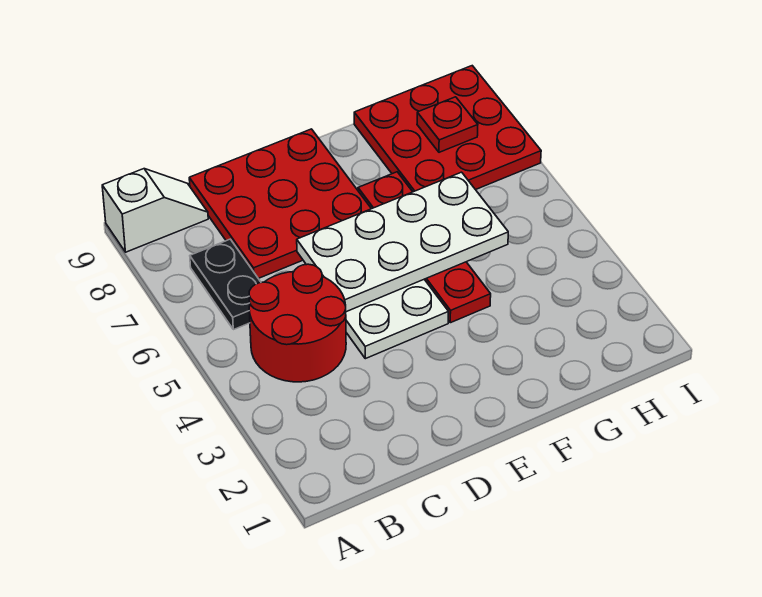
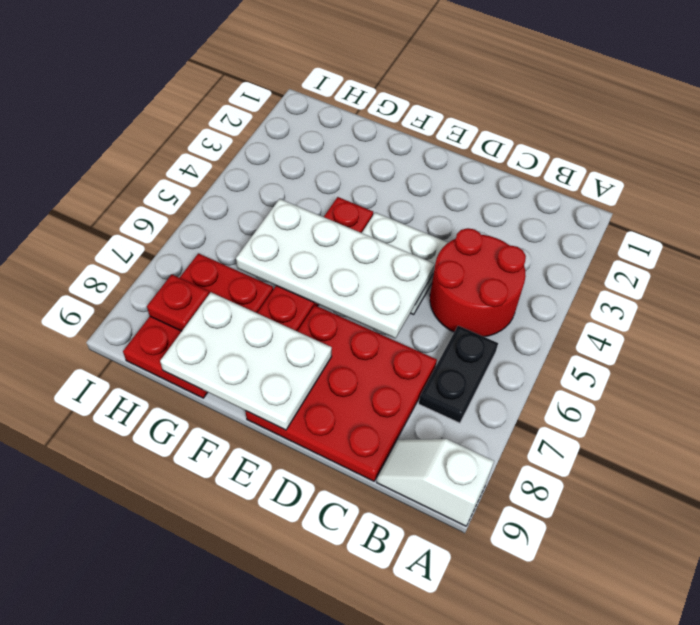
none -> white 2x3 plate [160,292,332,430]
red 3x3 plate [354,66,541,192] -> red 2x3 plate [123,253,273,398]

